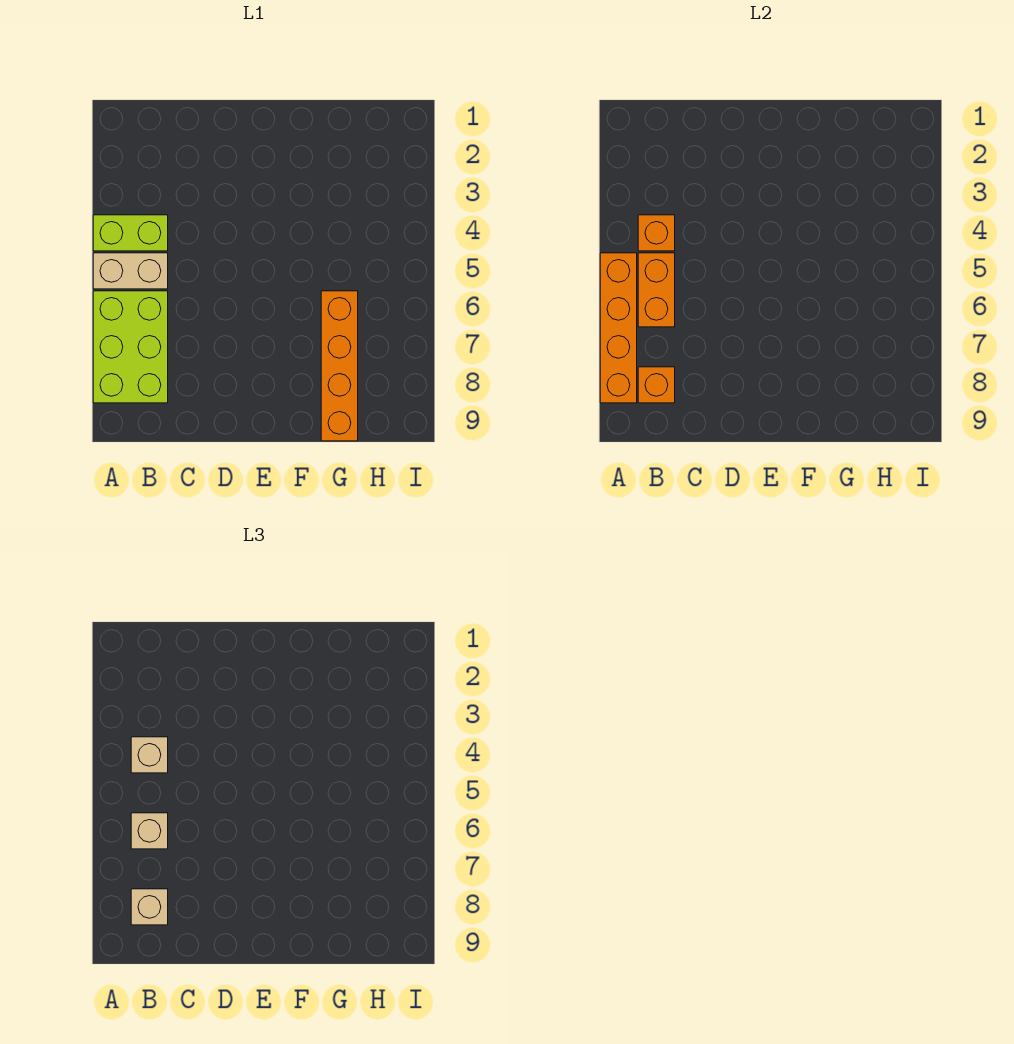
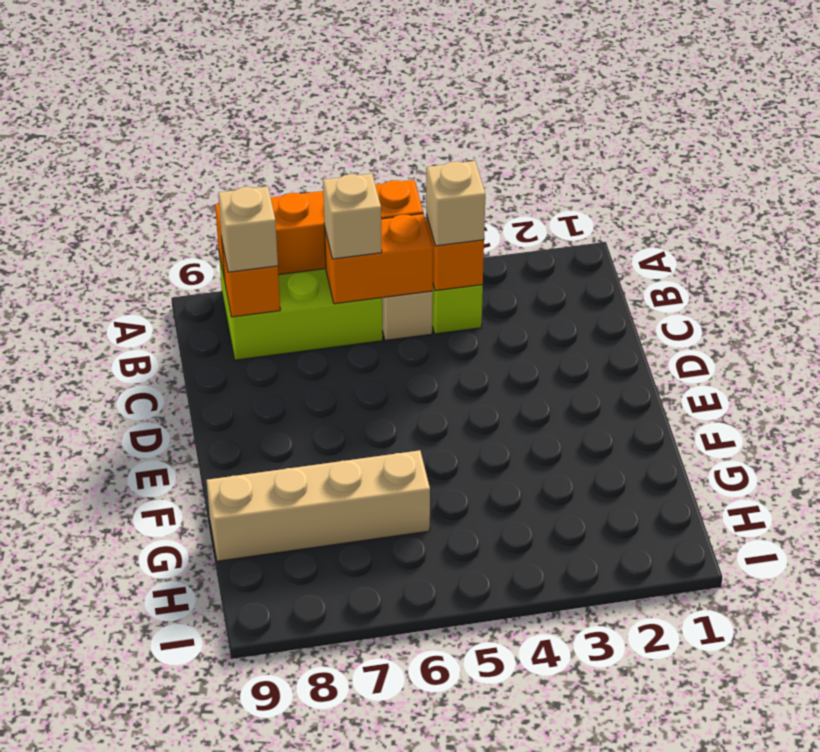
orange 1x4 brick [321,291,358,441] -> tan 1x4 brick [207,450,430,561]

